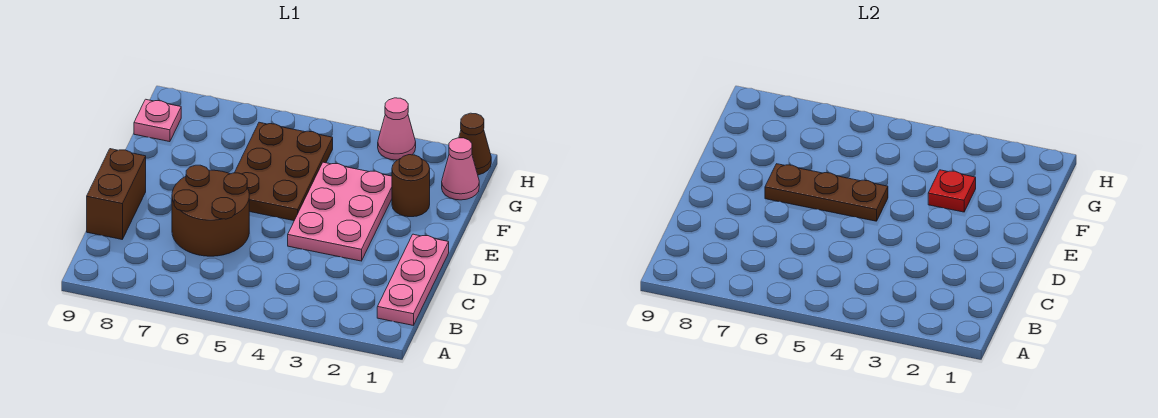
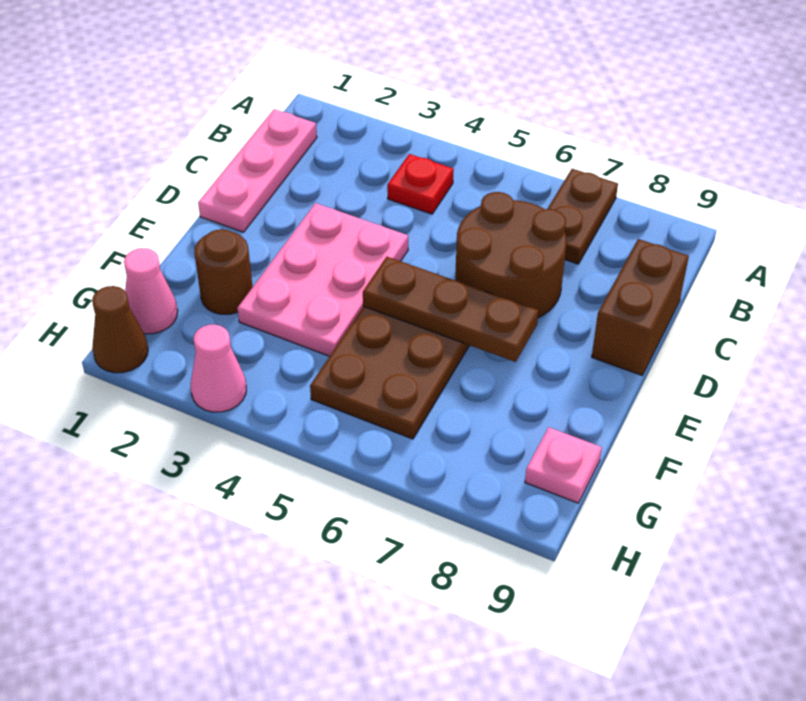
none -> brown 1x2 plate [548,169,618,264]
red 1x1 plate [928,170,976,212] -> red 1x1 plate moved to [387,154,454,214]

